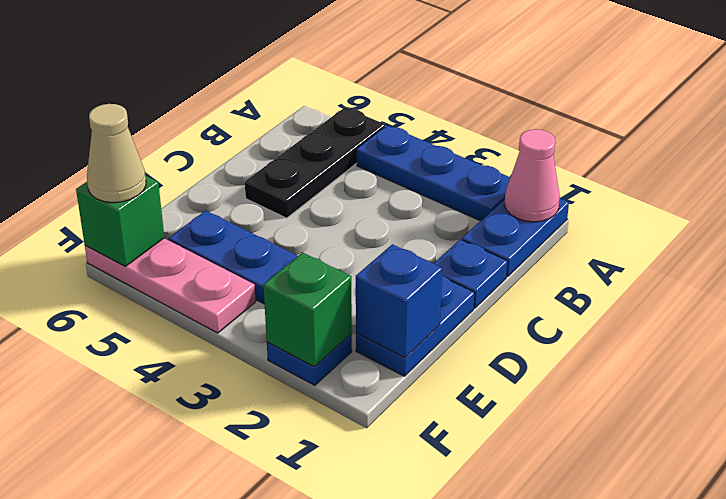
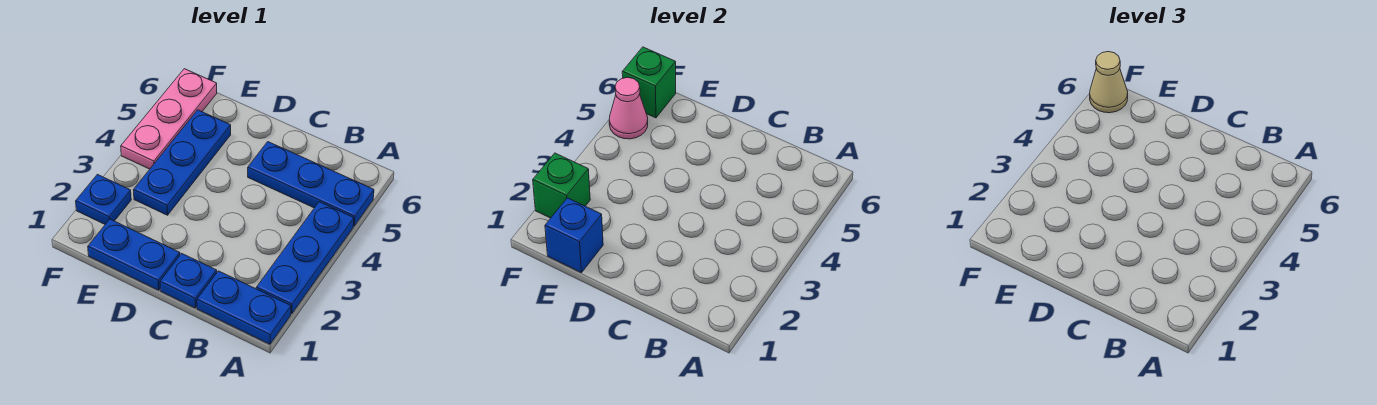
pink 1x1 cone [504,129,560,222] -> pink 1x1 cone moved to [609,77,648,139]
black 1x3 plate [245,107,385,218] -> blue 1x3 plate [248,142,374,226]

